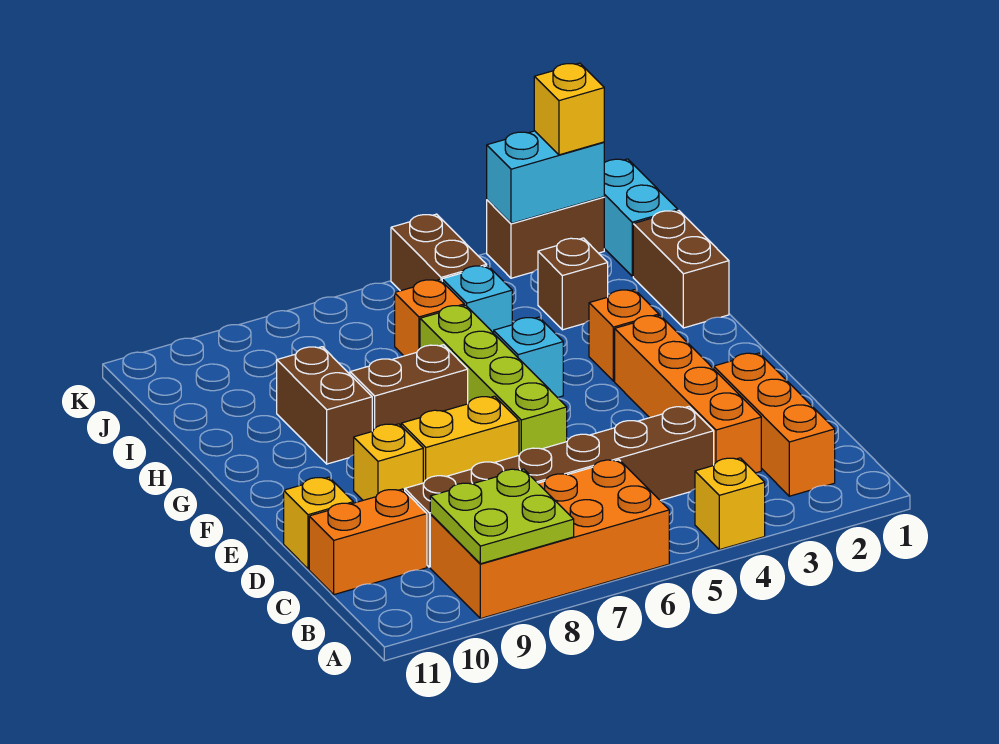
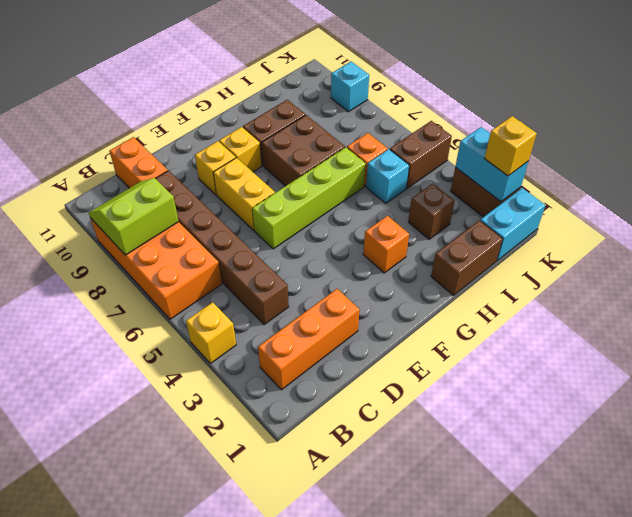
lime 2x2 plate [430,469,574,564] -> lime 2x2 slope [89,178,179,255]
orange 1x4 brick [615,315,761,473] -> none
yellow 1x1 brick [284,477,353,569] -> yellow 1x1 brick moved to [219,127,261,172]
cyan 1x1 brick [494,317,563,398] -> cyan 1x1 brick moved to [331,62,369,112]
brown 1x2 brick [350,345,468,431] -> brown 2x2 brick [262,115,345,186]

